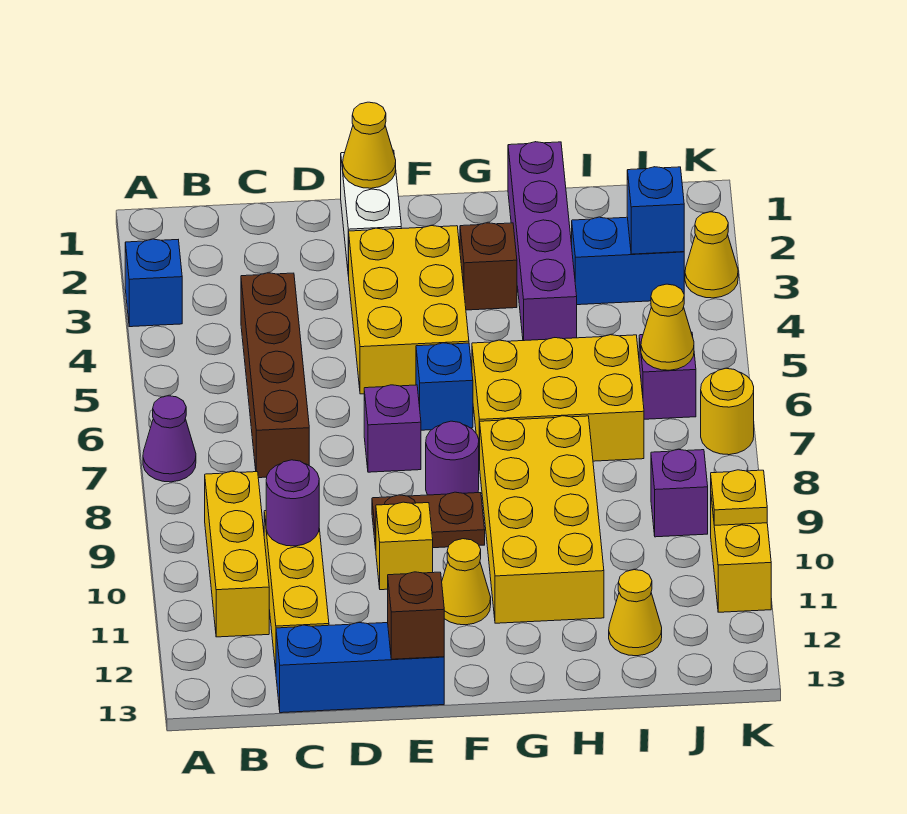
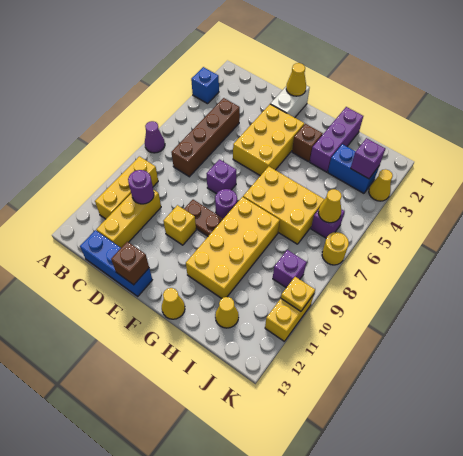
blue 1x1 brick [416,343,473,430] -> none
yellow 1x1 cone [442,539,491,625] -> yellow 1x1 cone moved to [162,288,185,319]
purple 1x4 brick [508,142,577,341] -> purple 1x3 brick [310,107,363,172]
blue 1x1 brick [627,167,684,254] -> purple 1x1 brick [351,138,385,179]

